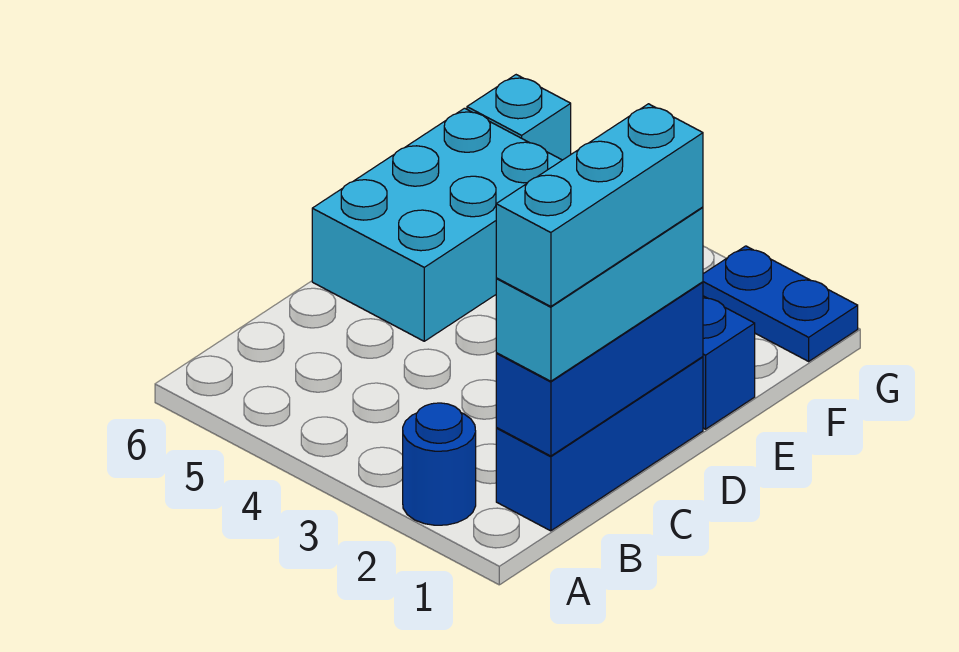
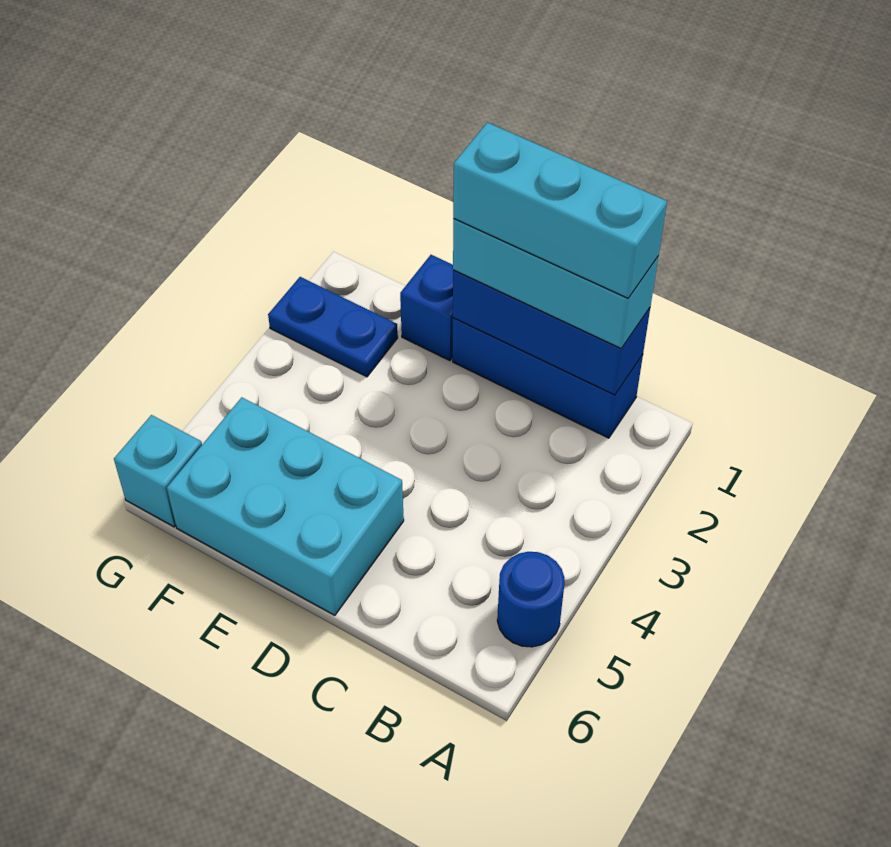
blue 1x1 round brick [403,403,476,525] -> blue 1x1 round brick moved to [497,552,565,647]
blue 1x2 plate [703,246,858,361] -> blue 1x2 plate turned to [268,277,398,377]

